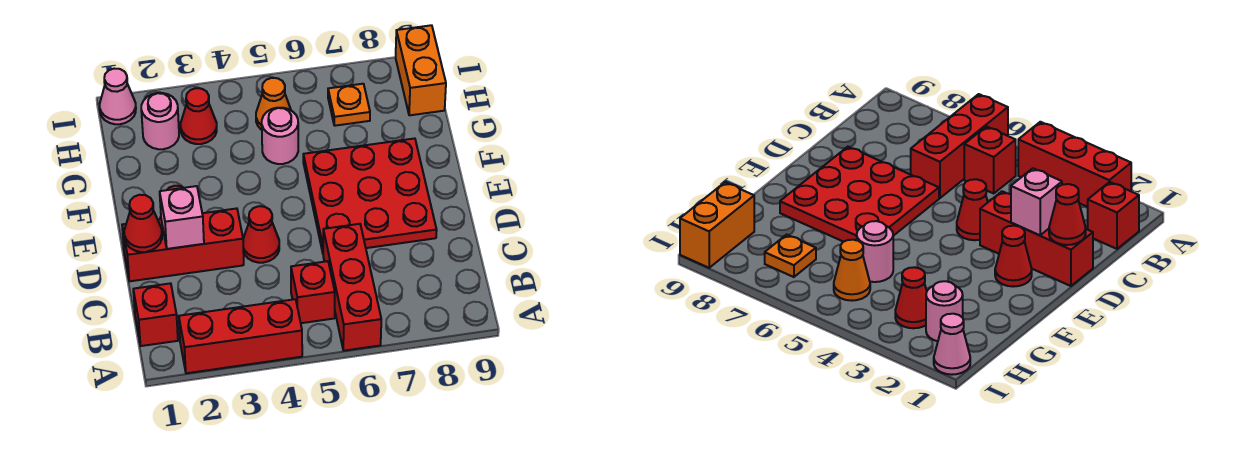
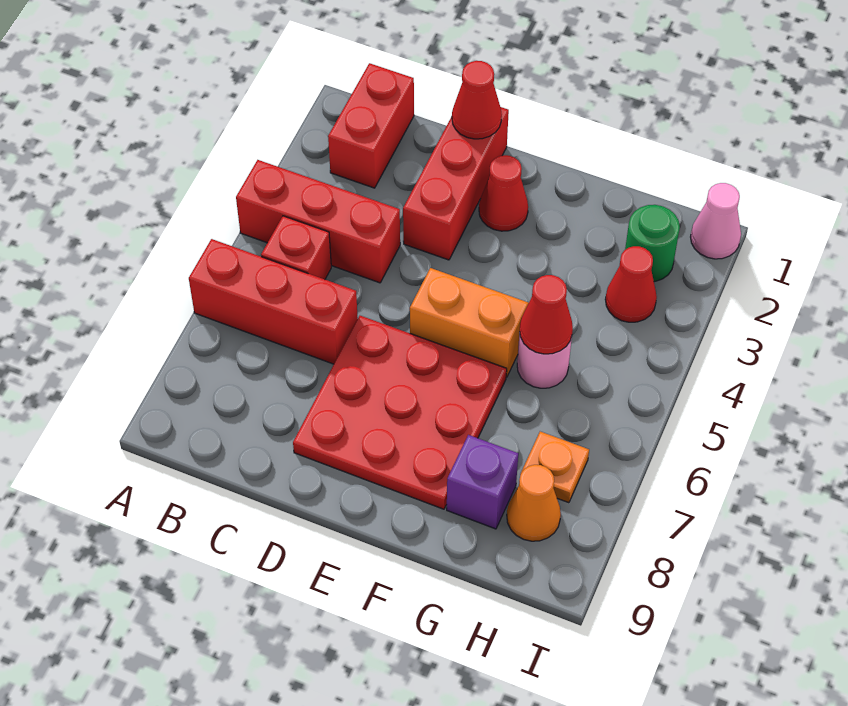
red 1x3 brick [179,299,302,373] -> red 1x3 brick turned to [236,160,400,283]
red 1x1 brick [133,283,178,346] -> red 1x2 brick [328,63,414,188]
pink 1x1 brick [160,186,204,249] -> none
red 1x1 cone [243,206,279,263] -> red 1x1 cone moved to [520,275,573,354]
none -> purple 1x1 brick [447,435,518,529]
pink 1x1 round brick [141,93,179,149] -> green 1x1 round brick [625,205,680,281]
orange 1x1 cone [256,78,291,130] -> orange 1x1 cone moved to [507,465,561,541]
orange 1x2 brick [396,25,446,115] -> orange 1x2 brick moved to [410,268,529,377]

